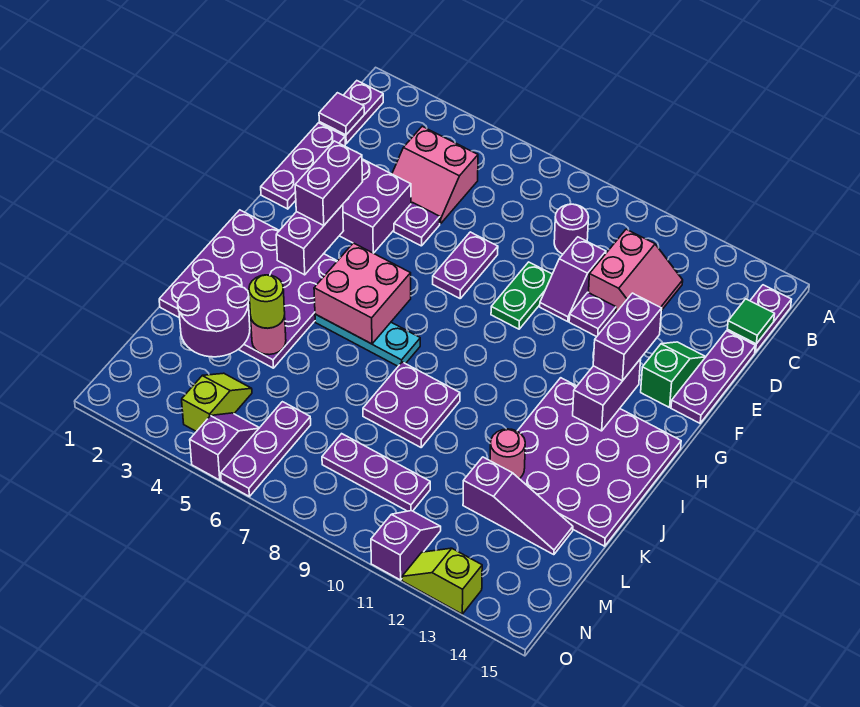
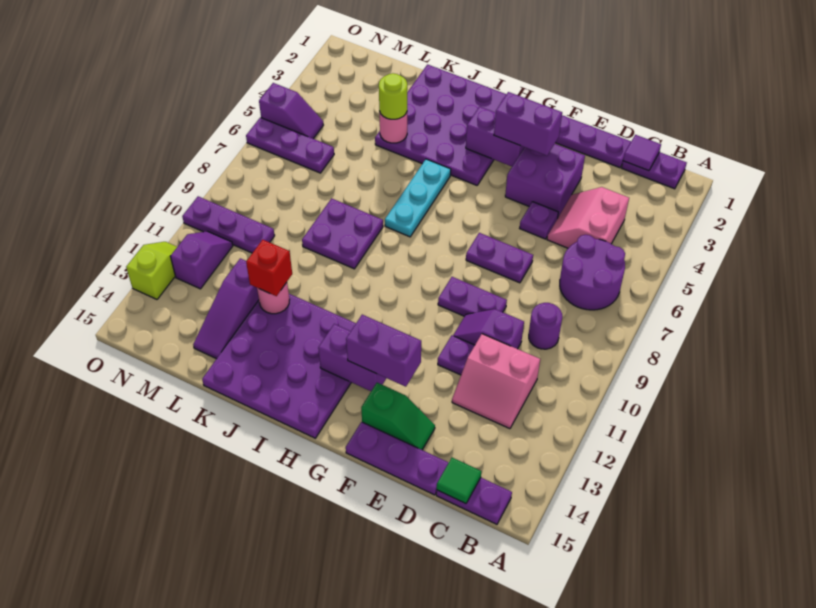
green 1x2 plate [491,262,552,329] -> purple 1x2 plate [438,277,507,316]
pink 2x2 brick [314,243,411,344] -> none
purple 2x2 round brick [177,271,250,357] -> purple 2x2 round brick moved to [560,235,625,310]
none -> red 1x1 brick [246,240,292,296]
lime 1x2 slope [182,373,252,432] -> none
purple 1x3 plate [322,434,430,511] -> purple 1x3 plate turned to [182,196,275,253]
purple 1x2 slope [371,511,441,580] -> purple 1x2 slope turned to [170,231,233,289]

